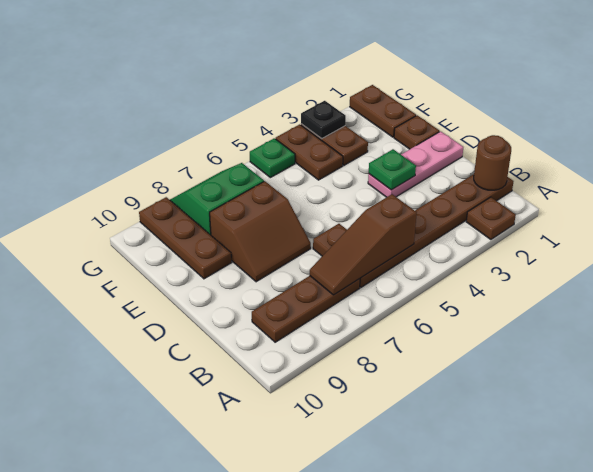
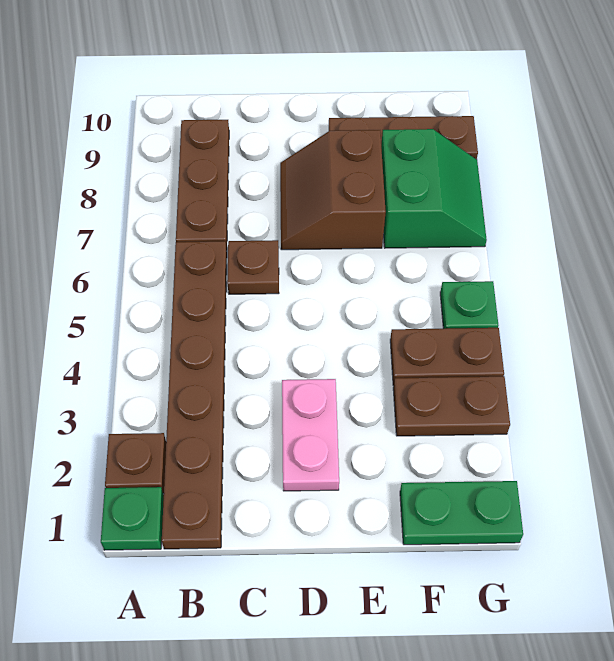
brown 1x1 round brick [474,135,511,190] -> none
brown 1x3 slope [310,194,417,295] -> none
pink 1x3 plate [368,131,463,197] -> pink 1x2 plate [282,379,339,491]
green 1x1 plate [369,149,416,190] -> green 1x1 plate moved to [101,487,164,550]
brown 1x1 plate [394,115,439,149] -> none
brown 1x2 plate [350,85,416,137] -> green 1x2 plate [400,481,523,545]
black 1x1 plate [301,101,346,139] -> none

